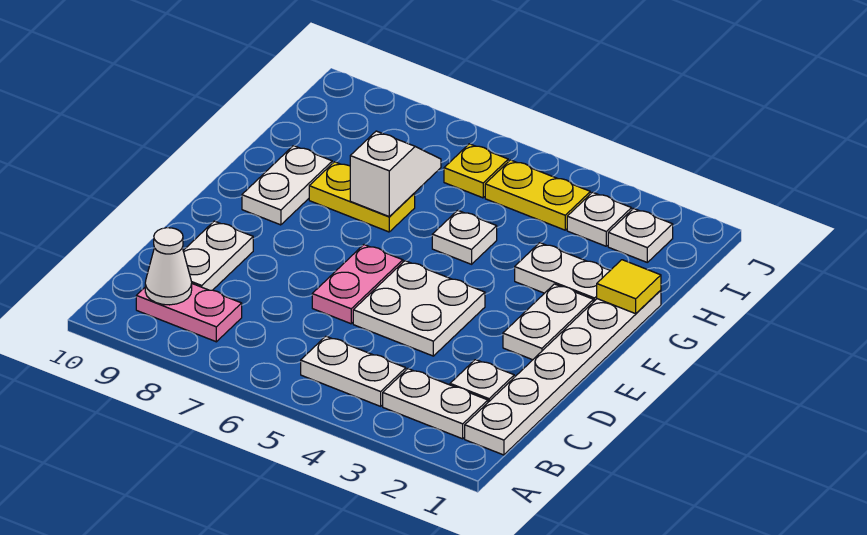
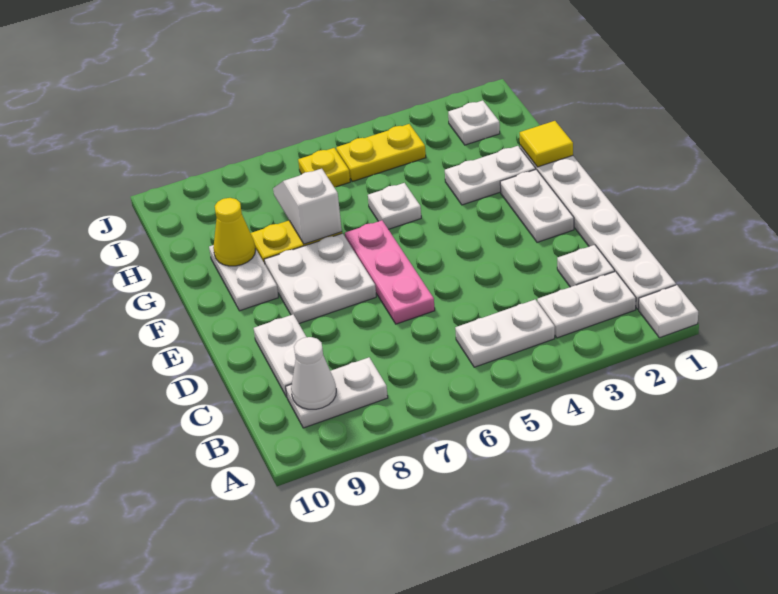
pink 1x2 plate [136,284,242,342] -> white 1x2 plate [286,357,388,428]
white 2x2 plate [353,261,485,356] -> white 2x2 plate moved to [264,233,376,324]
pink 1x2 plate [312,245,403,324] -> pink 1x3 plate [345,220,435,324]
none -> yellow 1x1 cone [213,198,255,266]
white 1x1 plate [567,192,632,246] -> white 1x1 plate moved to [639,285,698,338]

